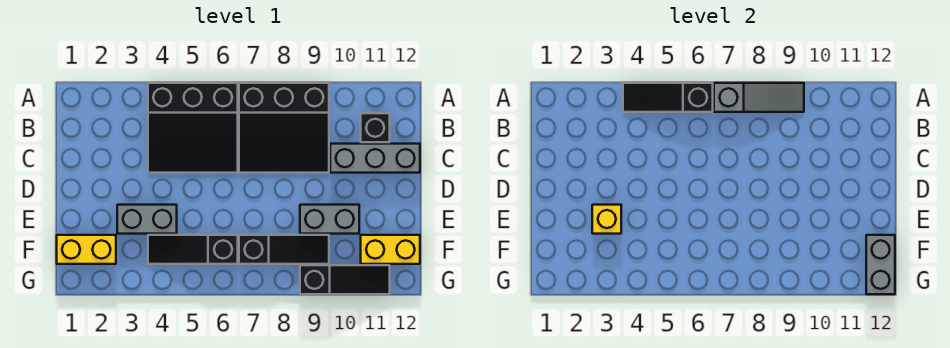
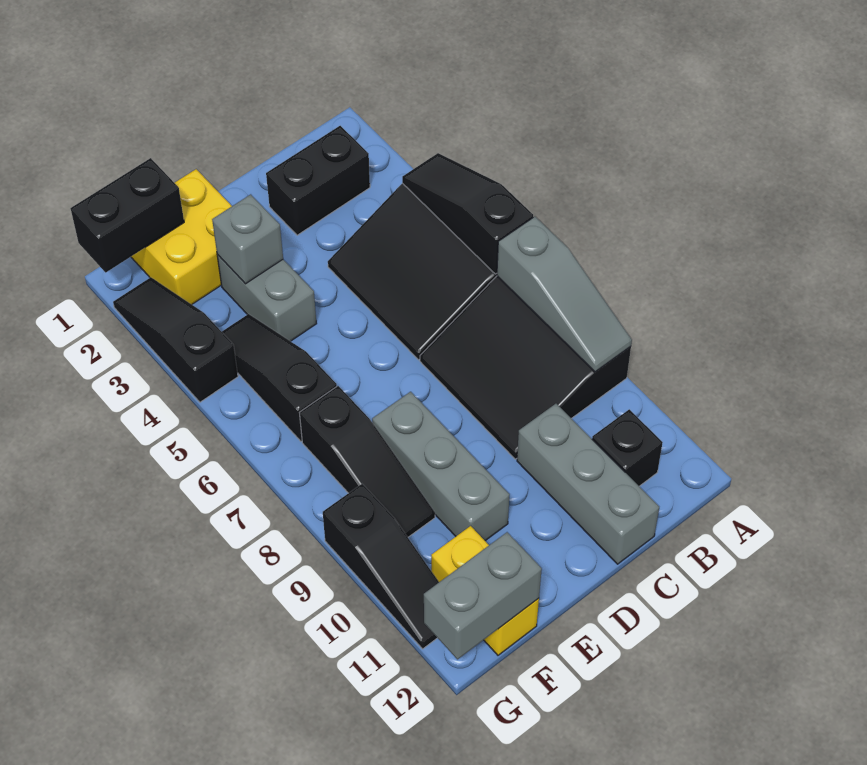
none -> black 1x2 brick [266,126,370,235]
yellow 1x1 brick [592,205,621,234] -> grey 1x1 brick [212,194,283,284]
grey 1x2 brick [300,205,359,234] -> grey 1x3 brick [372,392,510,541]
yellow 1x2 brick [57,235,116,264] -> yellow 2x2 brick [131,169,232,304]
none -> black 1x2 brick [71,158,184,272]
none -> black 1x3 slope [113,277,238,402]

